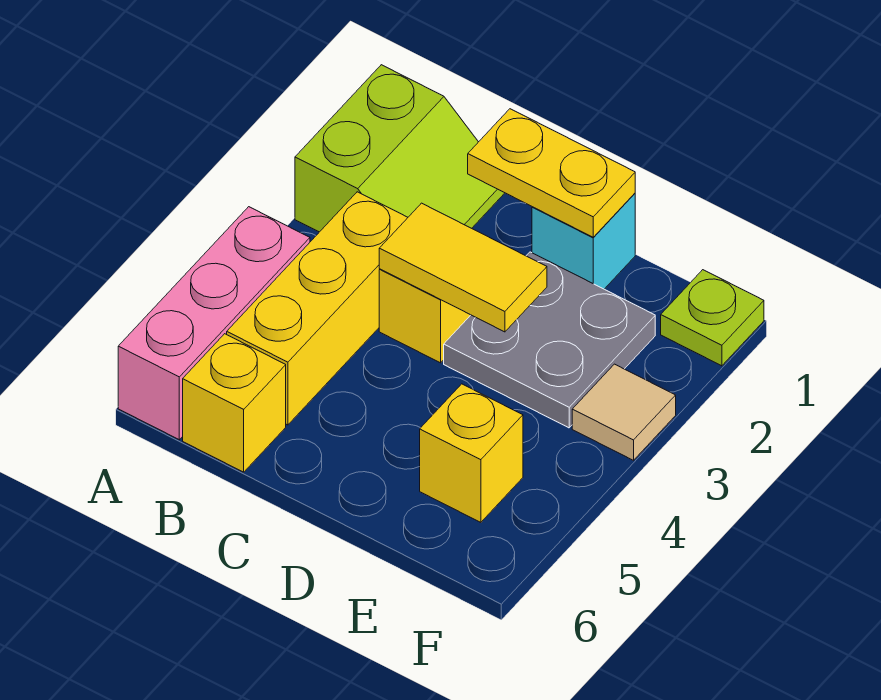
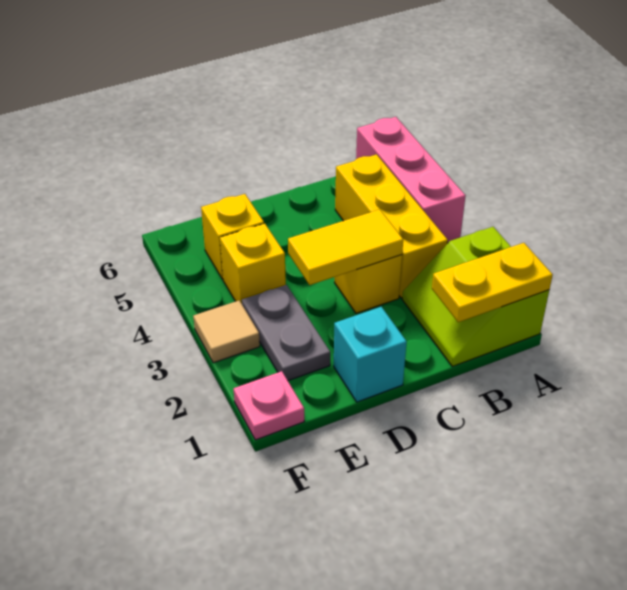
yellow 1x1 brick [183,334,286,472] -> yellow 1x1 brick moved to [220,223,286,304]
yellow 1x2 plate [468,109,635,237] -> yellow 1x2 plate moved to [432,243,553,322]
grey 2x2 plate [444,252,655,428] -> grey 1x2 plate [242,285,330,381]
lime 1x1 plate [661,270,764,366] -> pink 1x1 plate [234,371,304,440]

